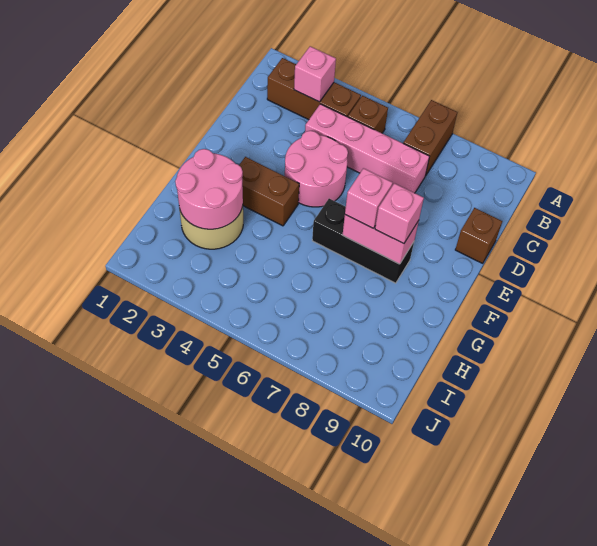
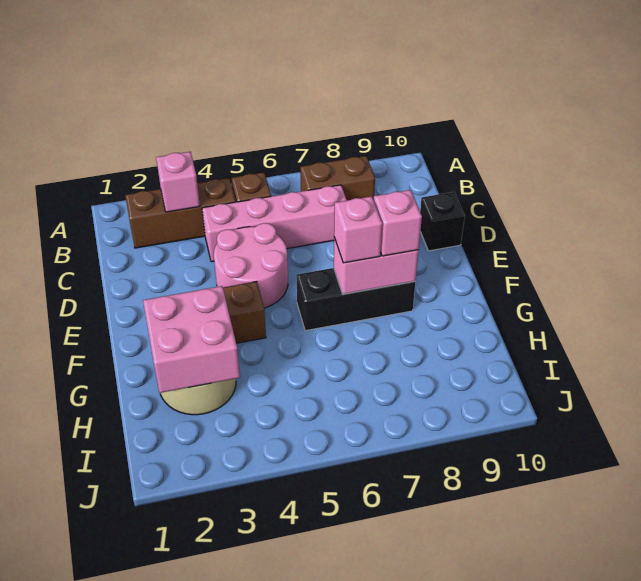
brown 1x2 brick [403,100,457,176] -> brown 1x2 brick turned to [300,156,375,200]
brown 1x1 brick [455,208,502,263] -> black 1x1 brick [420,192,465,251]
pink 2x2 round brick [175,149,243,229] -> pink 2x2 brick [143,286,240,393]

